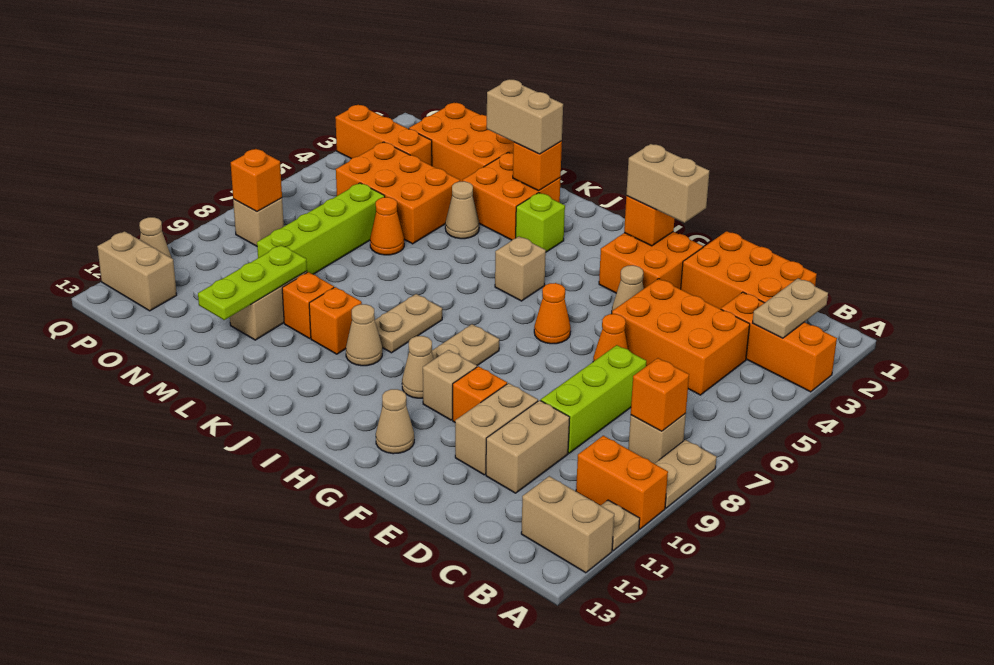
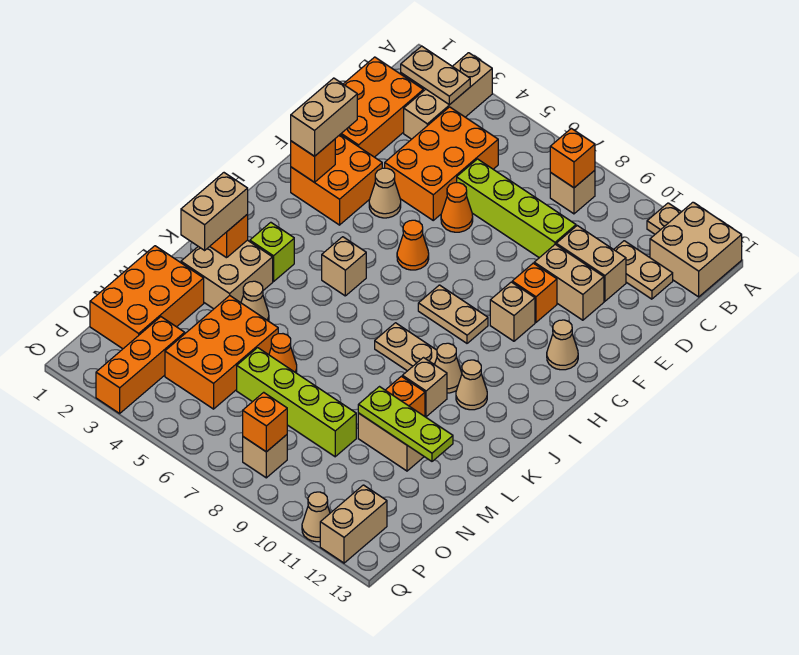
orange 1x3 brick [721,292,837,392] -> tan 1x3 brick [404,53,492,139]
tan 1x2 plate [655,440,717,508] -> tan 1x2 plate moved to [614,241,673,299]
orange 1x2 brick [576,436,668,529] -> none
tan 1x2 brick [521,476,614,573] -> tan 2x2 brick [650,202,742,297]
lime 1x3 brick [541,345,646,453] -> lime 1x4 brick [457,159,576,258]
tan 1x1 cone [402,336,434,398] -> tan 1x1 cone moved to [456,360,487,410]
orange 2x2 brick [462,152,561,240] -> tan 2x2 brick [181,240,273,309]
orange 1x1 brick [309,287,362,354] -> tan 1x1 brick [402,358,447,417]

